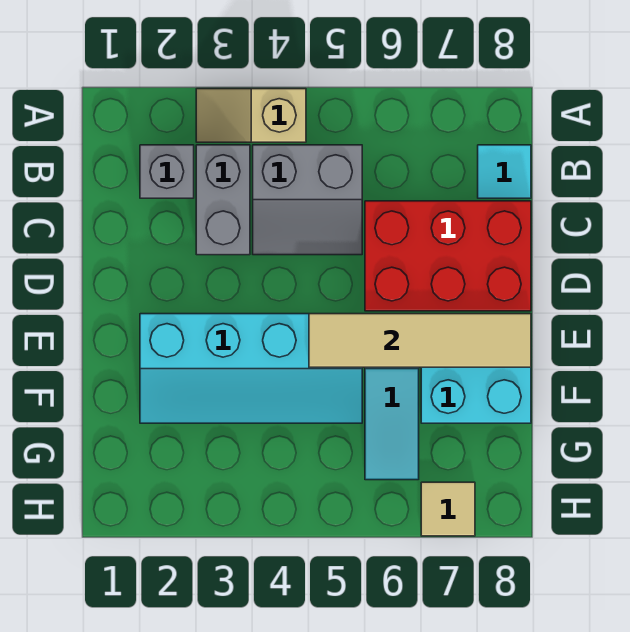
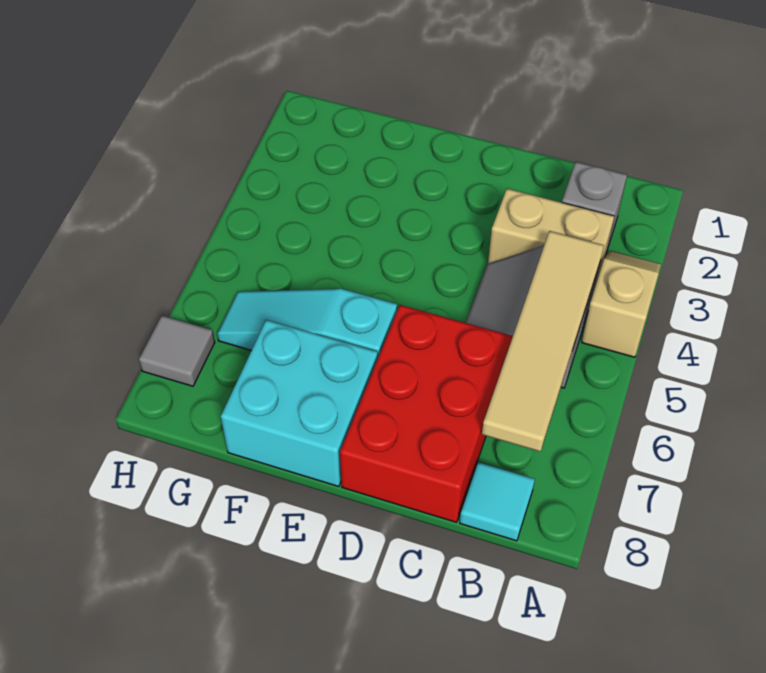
grey 1x2 brick [196,145,250,255] -> tan 1x2 brick [488,189,614,289]
cyan 2x4 slope [140,314,362,423] -> none
tan 1x4 tile [309,314,531,367] -> tan 1x4 tile moved to [482,231,604,452]
tan 1x1 tile [421,482,475,536] -> grey 1x1 tile [139,316,215,386]

